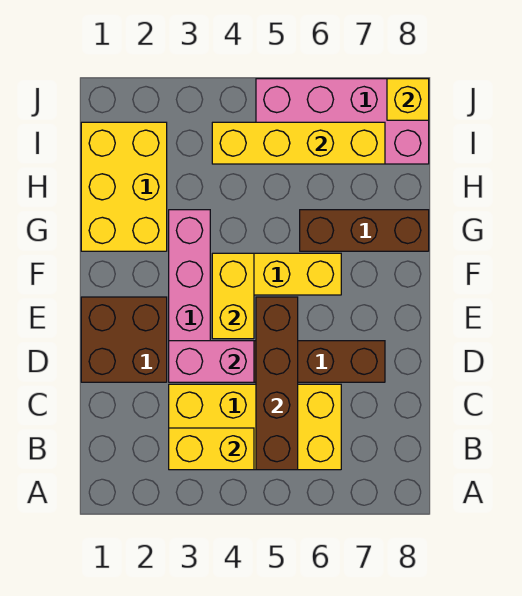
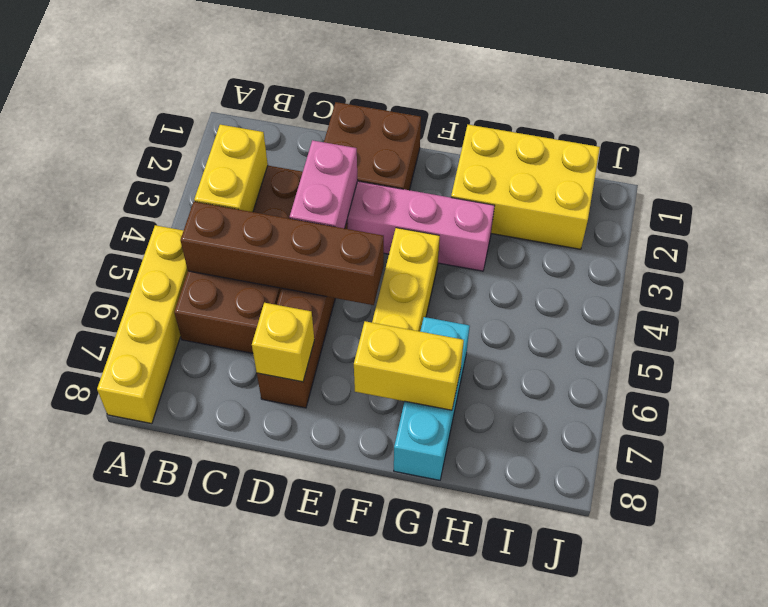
yellow 2x4 brick [169,384,341,470] -> brown 2x4 brick [174,166,303,353]
yellow 1x2 brick [212,253,254,339] -> yellow 1x2 brick moved to [354,321,464,410]
brown 1x3 brick [300,210,429,251] -> cyan 1x3 brick [394,317,470,480]
yellow 1x4 brick [212,122,385,164] -> yellow 1x4 brick moved to [97,225,188,424]
pink 2x4 brick [256,79,429,164] -> none
yellow 1x1 brick [387,79,429,120] -> yellow 1x1 brick moved to [252,303,314,382]

